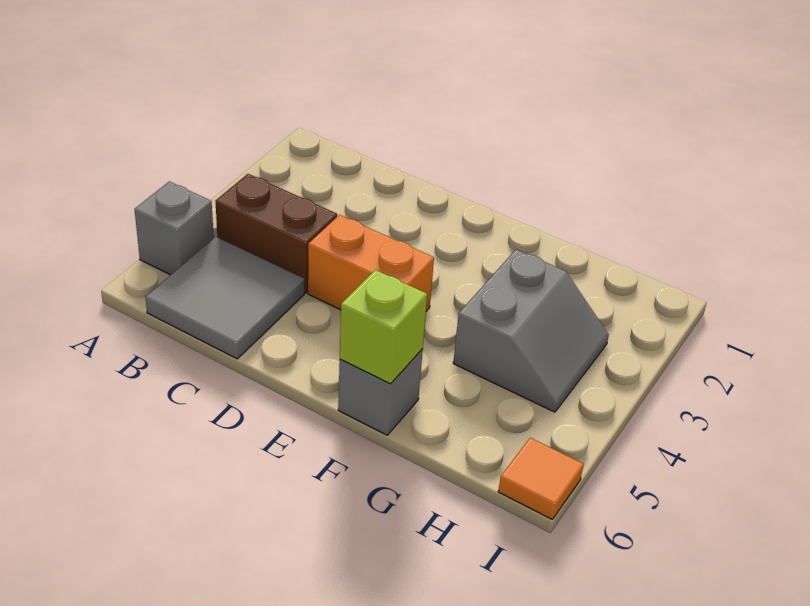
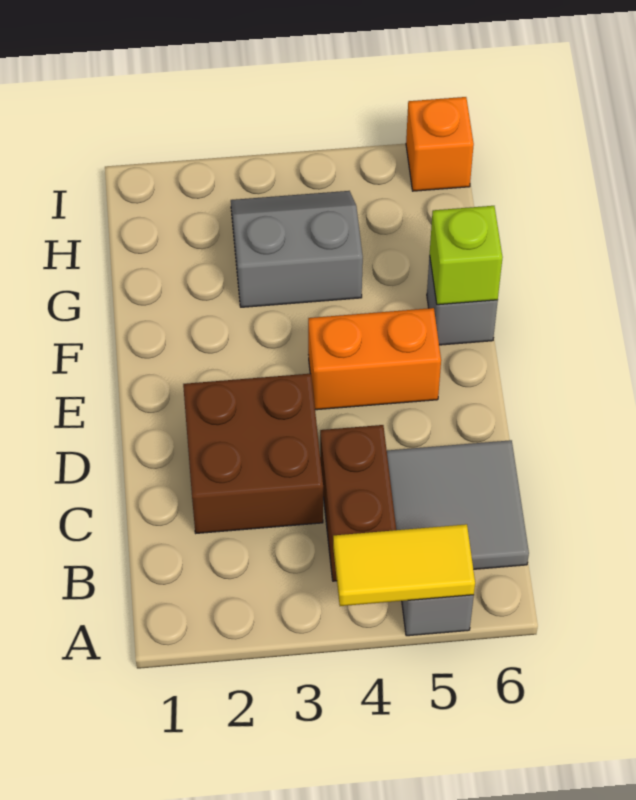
none -> yellow 1x2 tile [333,524,475,606]
none -> brown 2x2 brick [183,374,323,533]
orange 1x2 brick [308,215,434,311] -> orange 1x2 brick turned to [308,308,441,410]
orange 1x1 tile [498,438,584,519] -> orange 1x1 brick [406,97,474,191]

